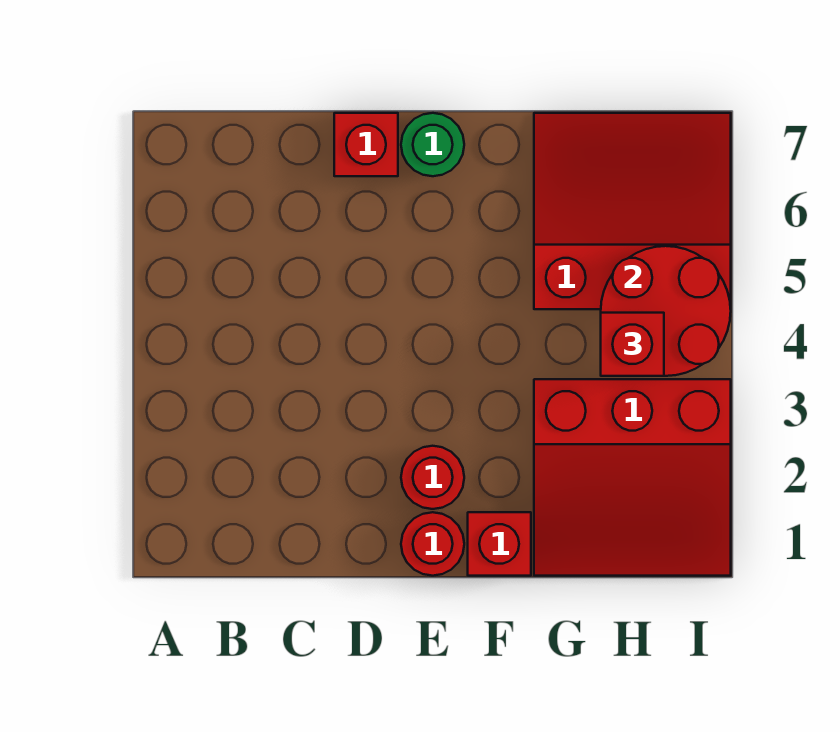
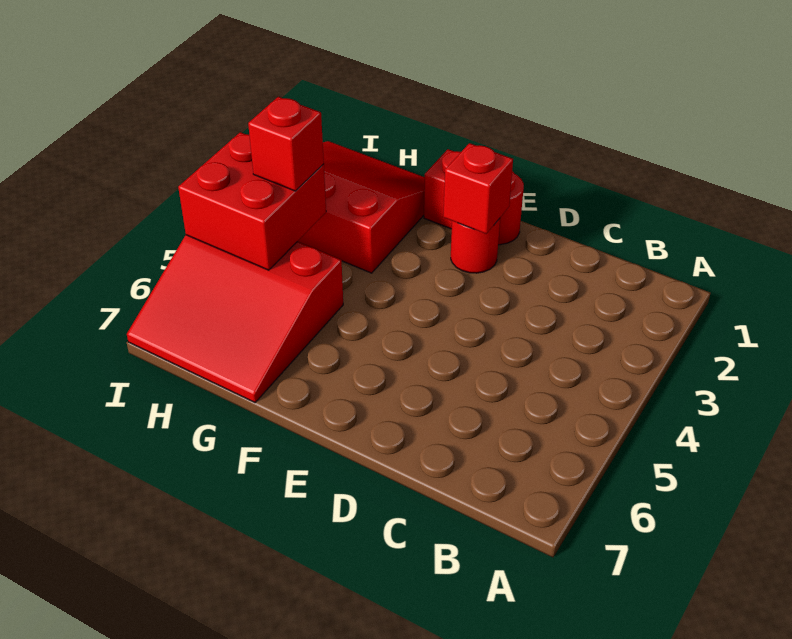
red 1x1 brick [334,113,398,176] -> red 1x1 brick moved to [443,143,513,234]
green 1x1 round brick [401,113,464,176] -> none
red 2x2 round brick [601,246,731,376] -> red 2x2 brick [178,132,326,270]

